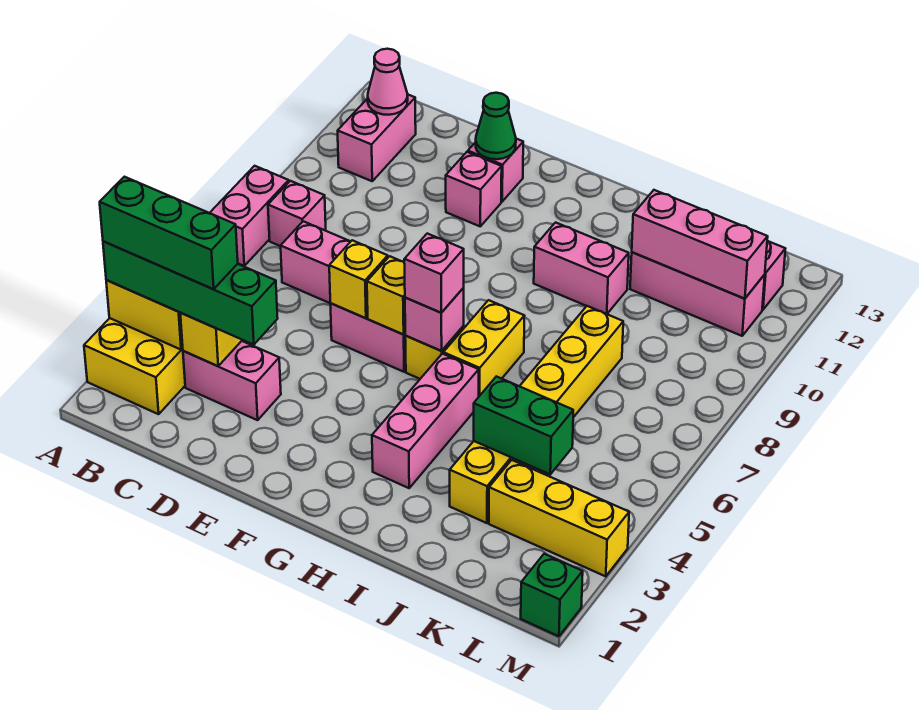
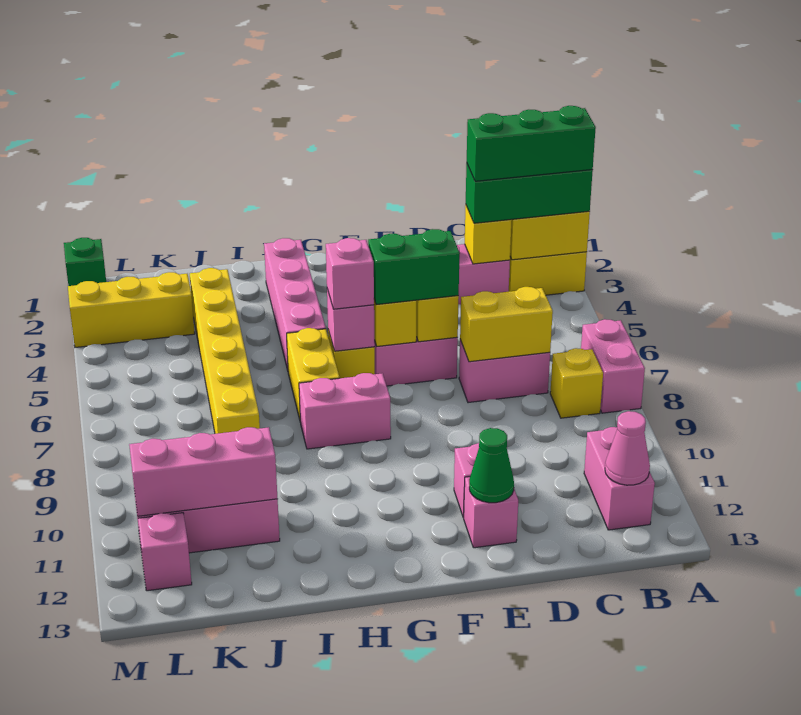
green 1x4 brick [103,241,278,345] -> green 1x3 brick [466,164,593,223]
pink 1x1 brick [268,181,326,246] -> yellow 1x1 brick [550,348,603,418]
none -> yellow 1x2 brick [460,287,553,362]
pink 1x3 brick [372,354,479,488] -> pink 1x4 brick [264,238,326,370]
pink 1x2 brick [534,223,629,314] -> pink 1x2 brick moved to [299,373,391,449]
green 1x2 brick [474,376,573,474] -> green 1x2 brick moved to [368,229,460,305]

